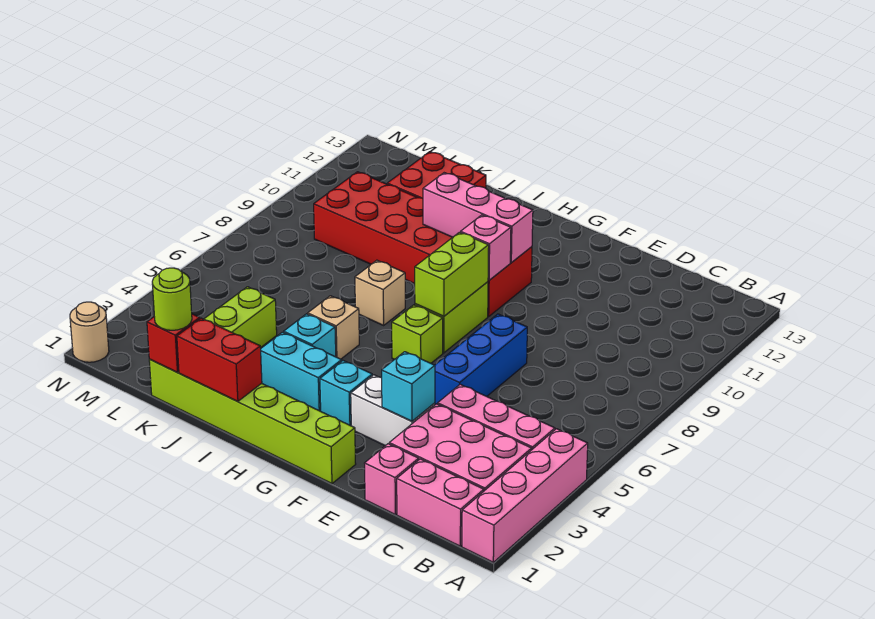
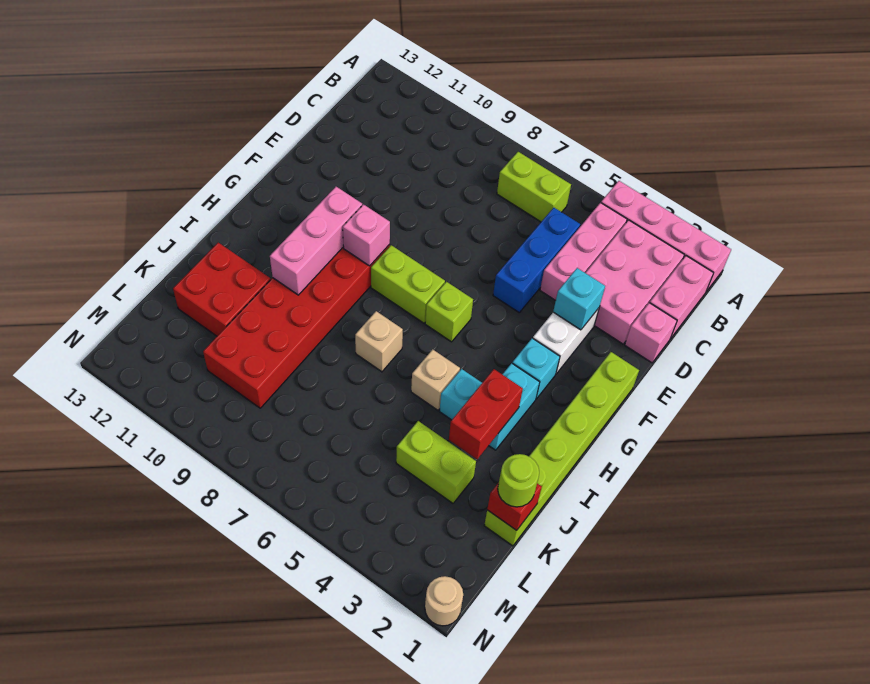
blue 1x3 brick [435,314,527,405] -> blue 1x3 brick turned to [493,208,580,312]
lime 1x2 brick [415,232,489,316] -> lime 1x2 brick moved to [497,152,571,222]
red 1x2 brick [177,318,262,402] -> red 1x2 brick moved to [449,369,523,459]

